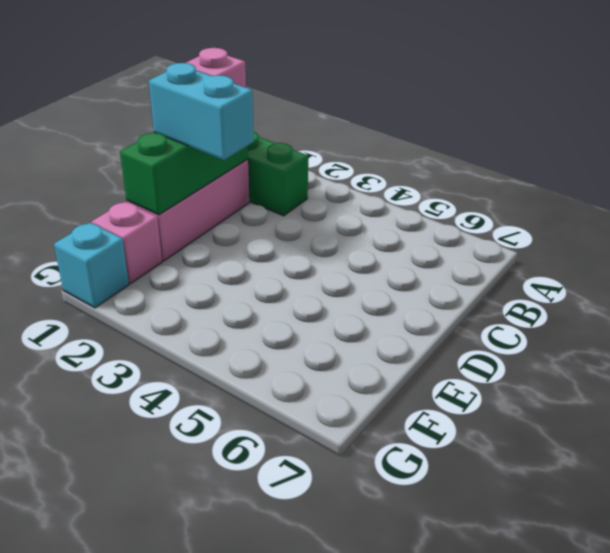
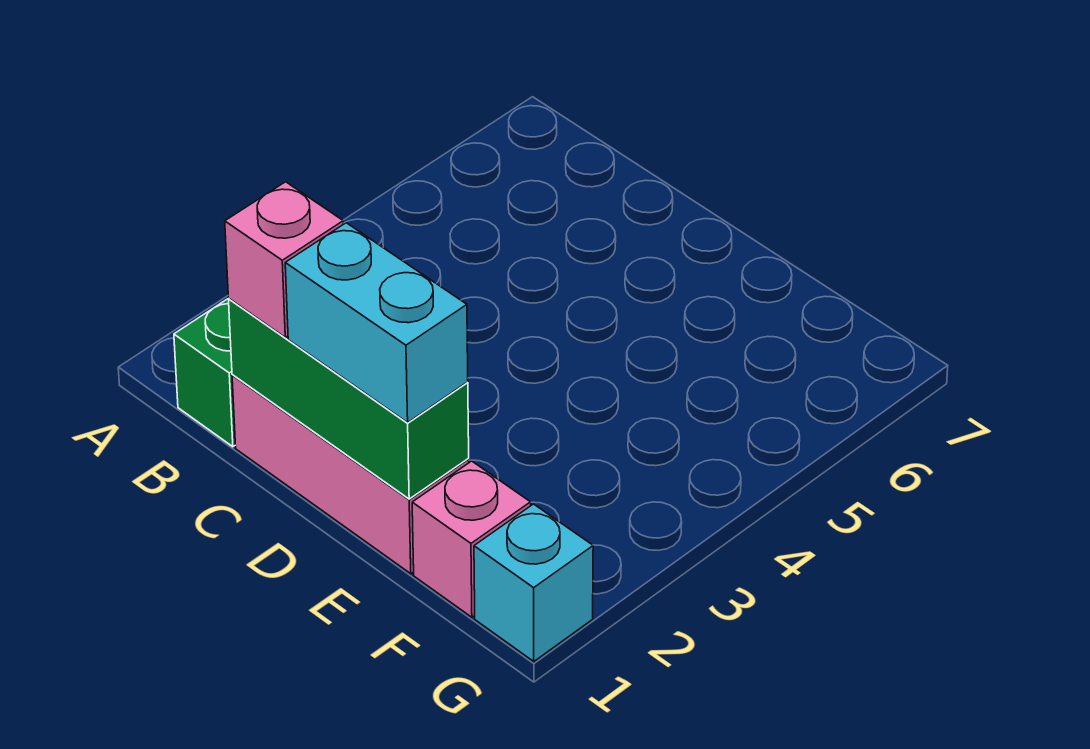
cyan 1x2 brick [149,63,254,160] -> cyan 1x2 brick turned to [285,223,468,423]

